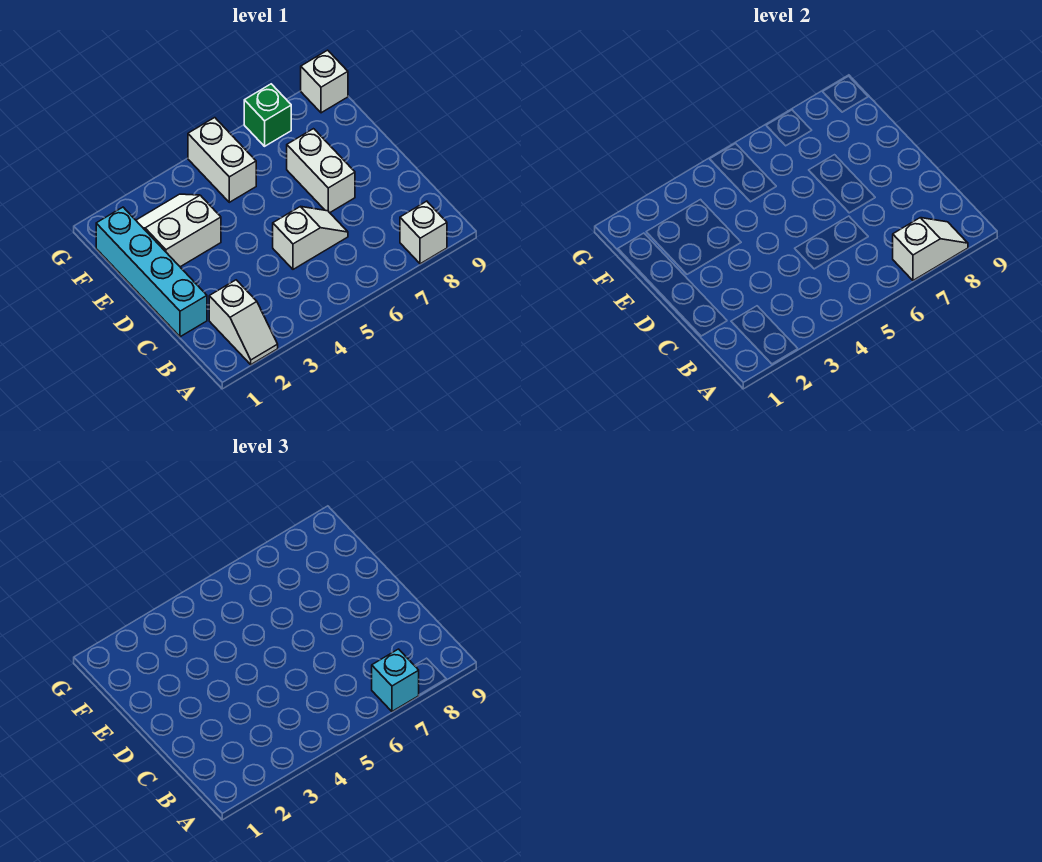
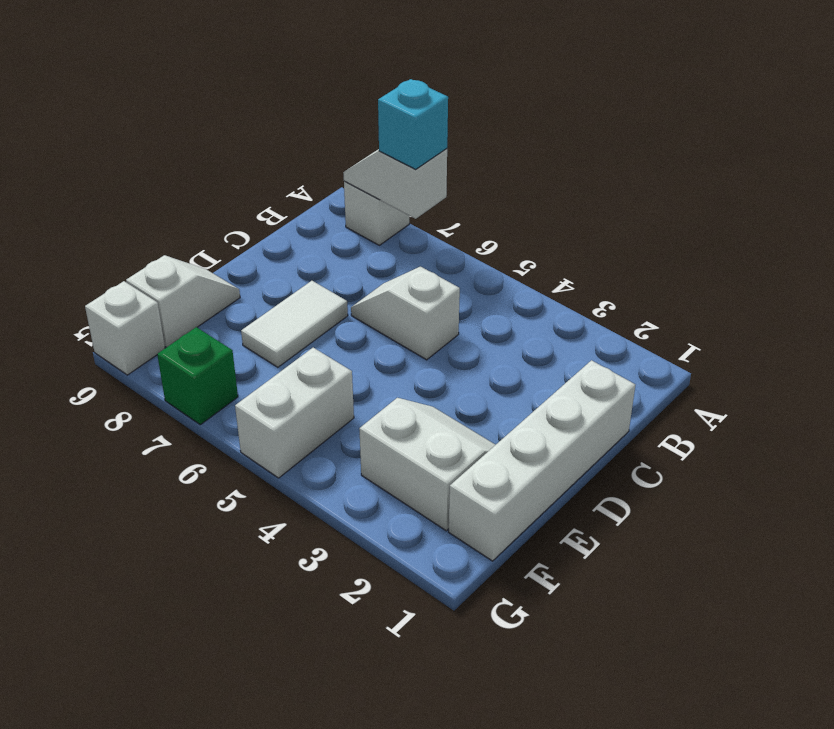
white 1x2 slope [209,280,278,365] -> white 1x2 slope moved to [126,255,240,347]
cyan 1x4 brick [96,207,207,337] -> white 1x4 brick [449,360,635,561]
white 1x2 brick [287,129,355,213] -> white 1x2 tile [241,281,348,367]
white 2x2 slope [136,194,221,267] -> white 2x2 slope turned to [359,398,495,531]

